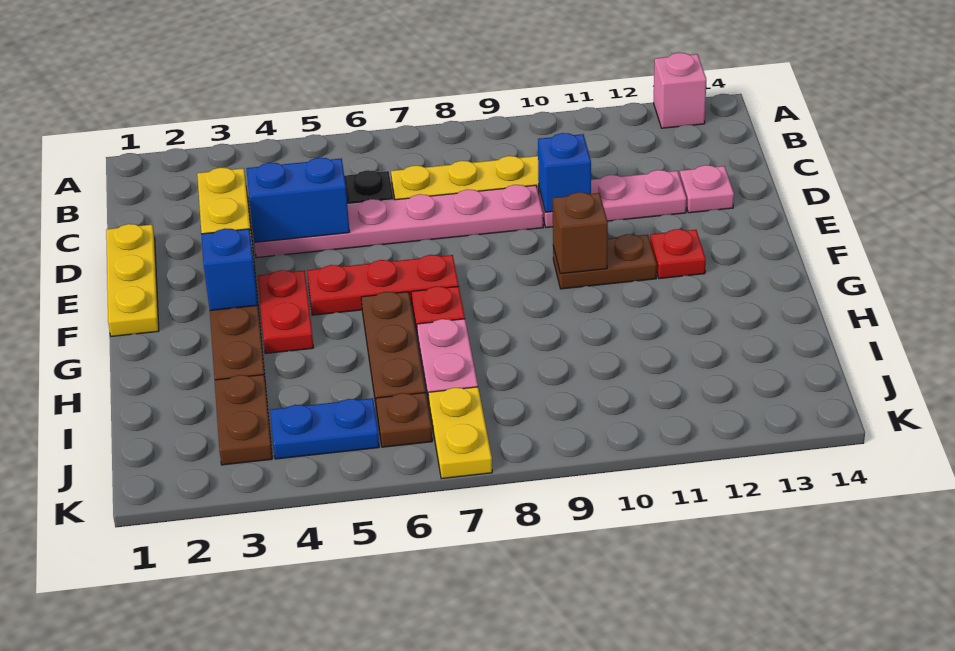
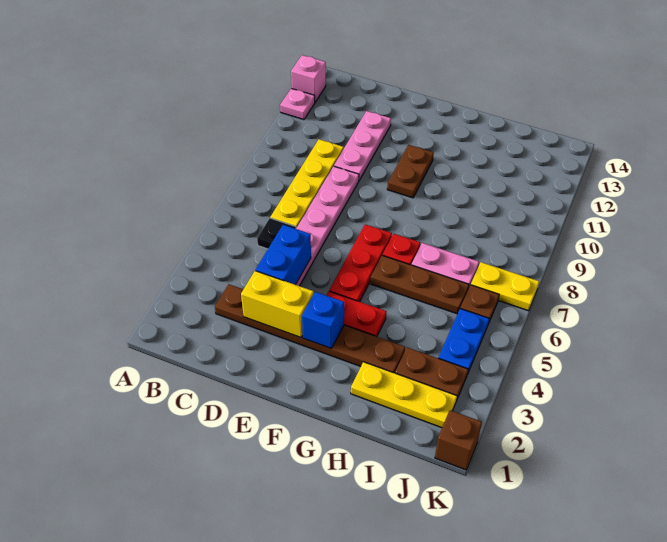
yellow 1x3 plate [106,224,159,336] -> yellow 1x3 plate moved to [351,362,457,428]
blue 1x1 brick [538,133,591,212] -> none
pink 1x1 plate [680,165,734,213] -> pink 1x1 plate moved to [280,88,315,120]
brown 1x1 brick [553,192,608,274] -> brown 1x1 brick moved to [435,410,482,470]
red 1x1 plate [650,229,706,279] -> none

